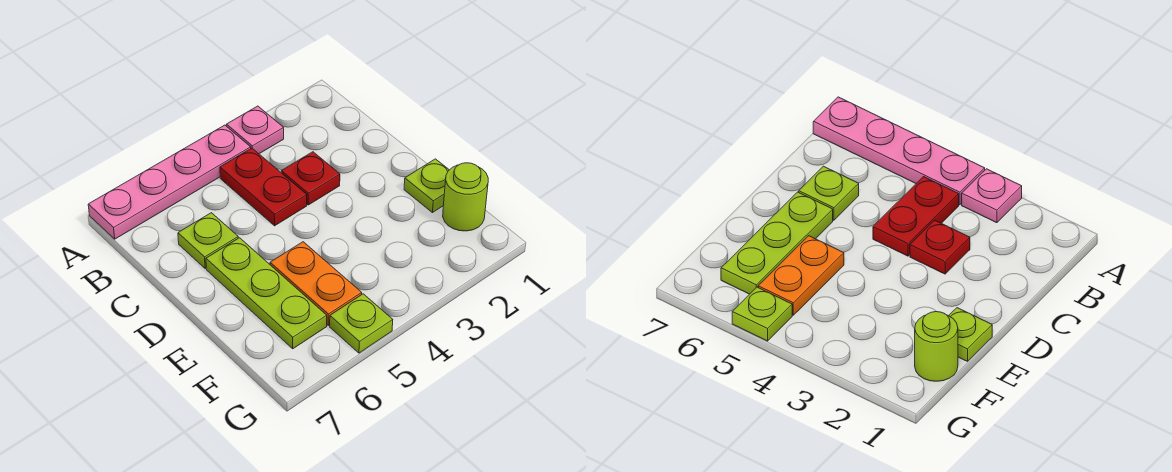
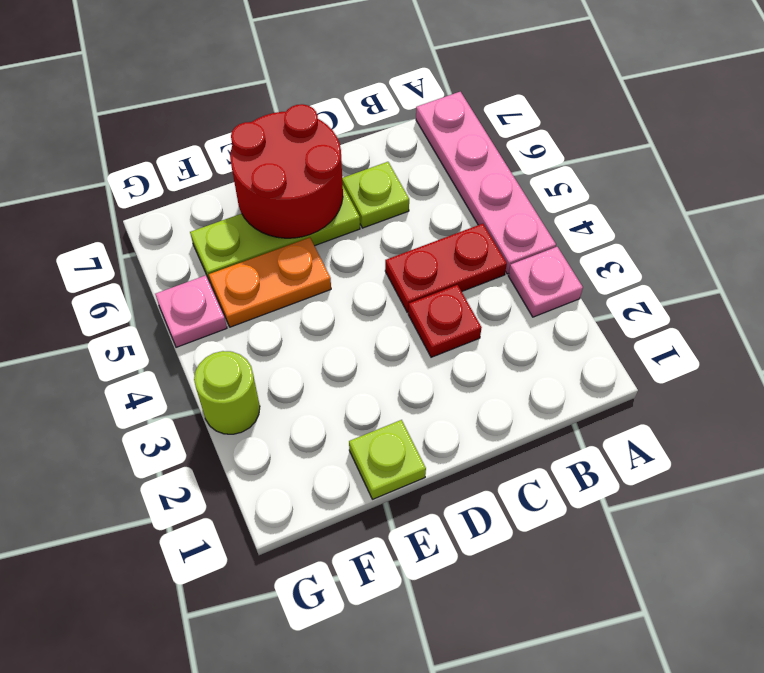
none -> red 2x2 round brick [230,104,343,238]
lime 1x1 round brick [443,163,488,231] -> lime 1x1 round brick moved to [194,351,260,434]
lime 1x1 plate [330,294,393,353] -> pink 1x1 plate [155,275,227,347]

